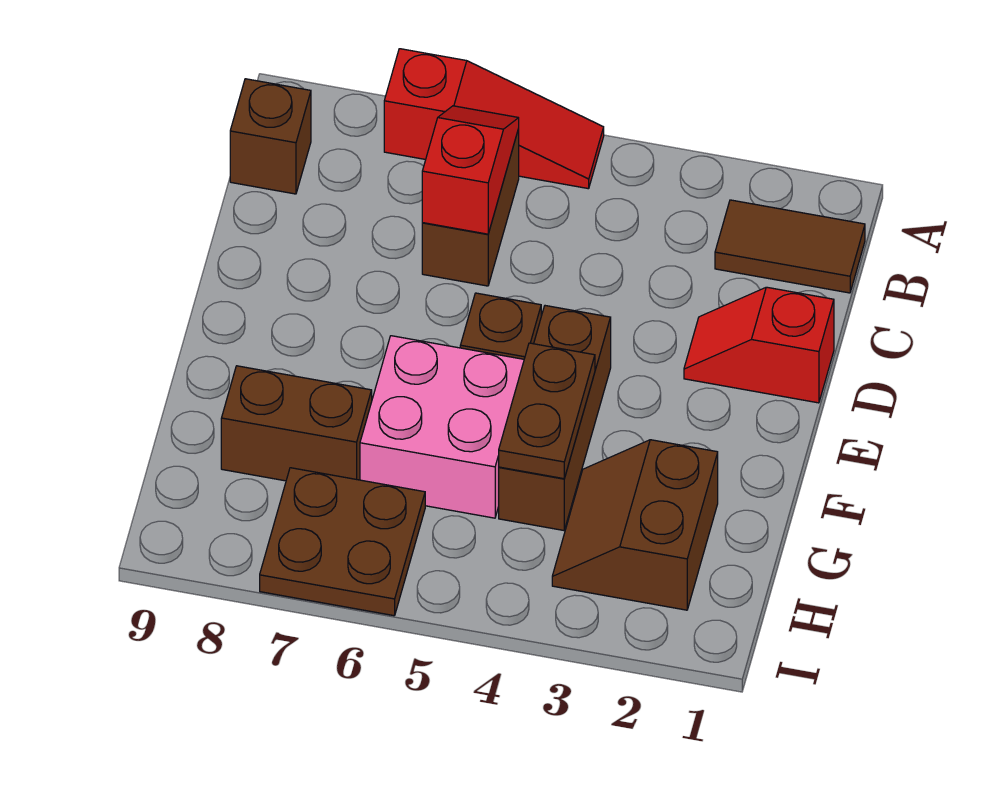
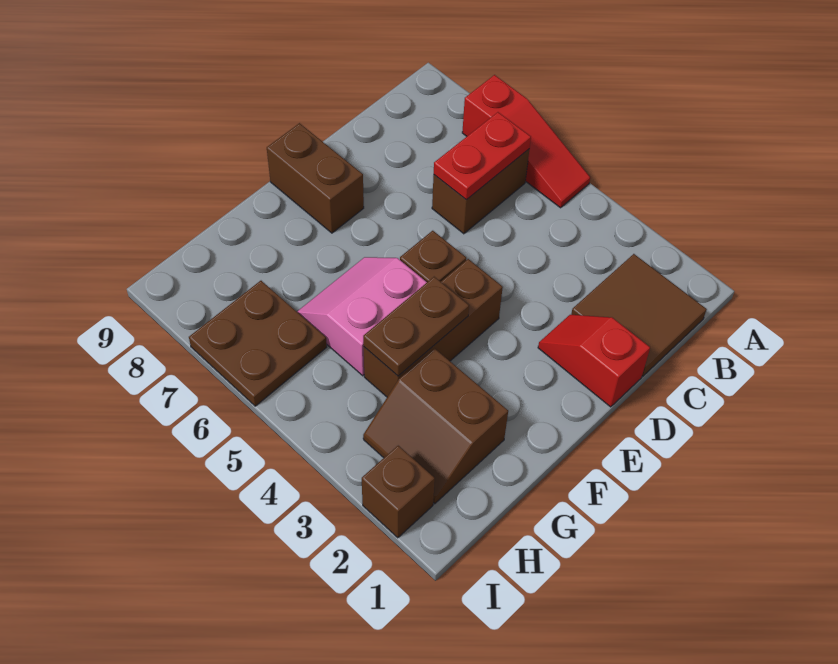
brown 1x2 tile [715,200,865,293] -> brown 2x2 tile [571,254,707,376]
red 1x2 slope [422,106,519,234] -> red 1x2 plate [434,112,531,200]
brown 1x1 brick [230,79,311,194] -> brown 1x1 brick moved to [362,446,435,538]
pink 2x2 brick [360,336,524,518] -> pink 2x2 slope [297,257,427,376]
brown 2x2 slope [552,440,718,610] -> brown 2x2 slope turned to [363,348,508,504]
brown 1x2 brick [221,366,372,481] -> brown 1x2 brick moved to [267,123,364,233]

